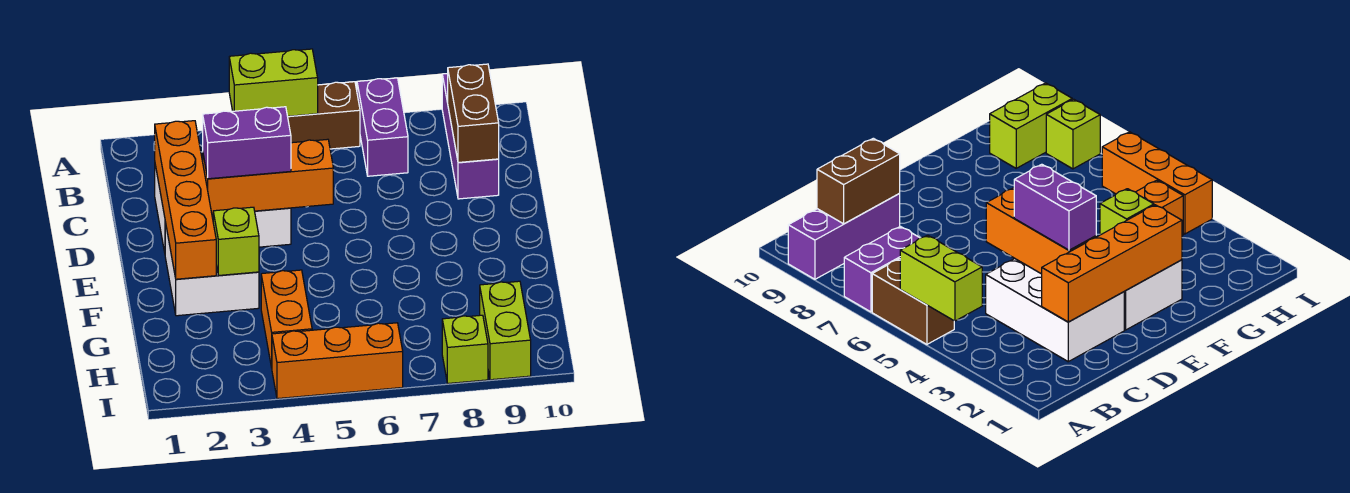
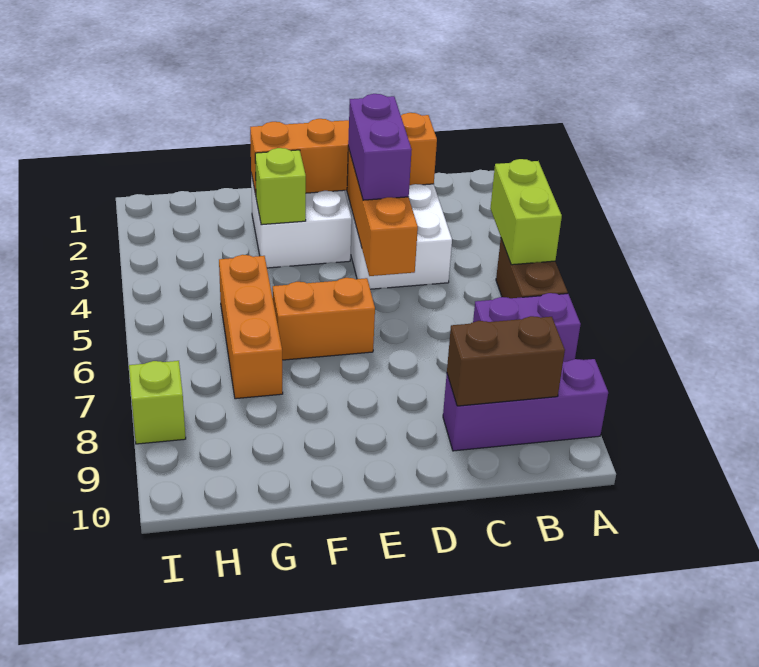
orange 1x2 brick [261,270,312,368] -> orange 1x2 brick moved to [273,278,375,360]
lime 1x2 brick [480,281,531,380] -> none
orange 1x3 brick [272,323,403,399] -> orange 1x3 brick moved to [219,255,283,399]

